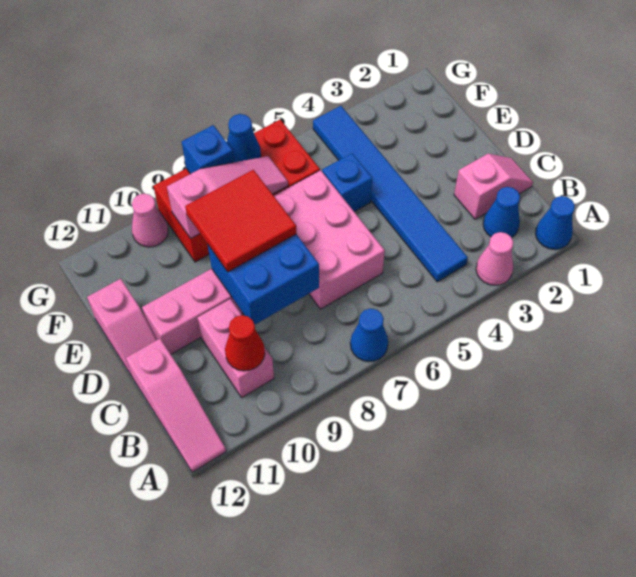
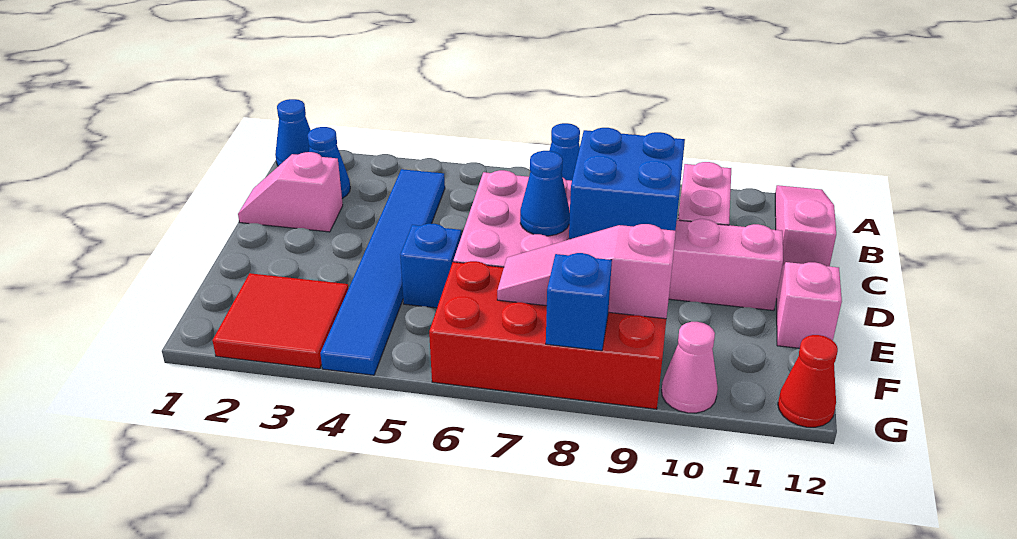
pink 1x1 cone [476,232,513,285] -> none
red 1x1 cone [225,315,265,371] -> red 1x1 cone moved to [778,335,838,427]
red 2x2 tile [185,170,296,272] -> red 2x2 tile moved to [212,273,349,369]
blue 1x1 cone [227,114,261,162] -> blue 1x1 cone moved to [520,151,570,236]

